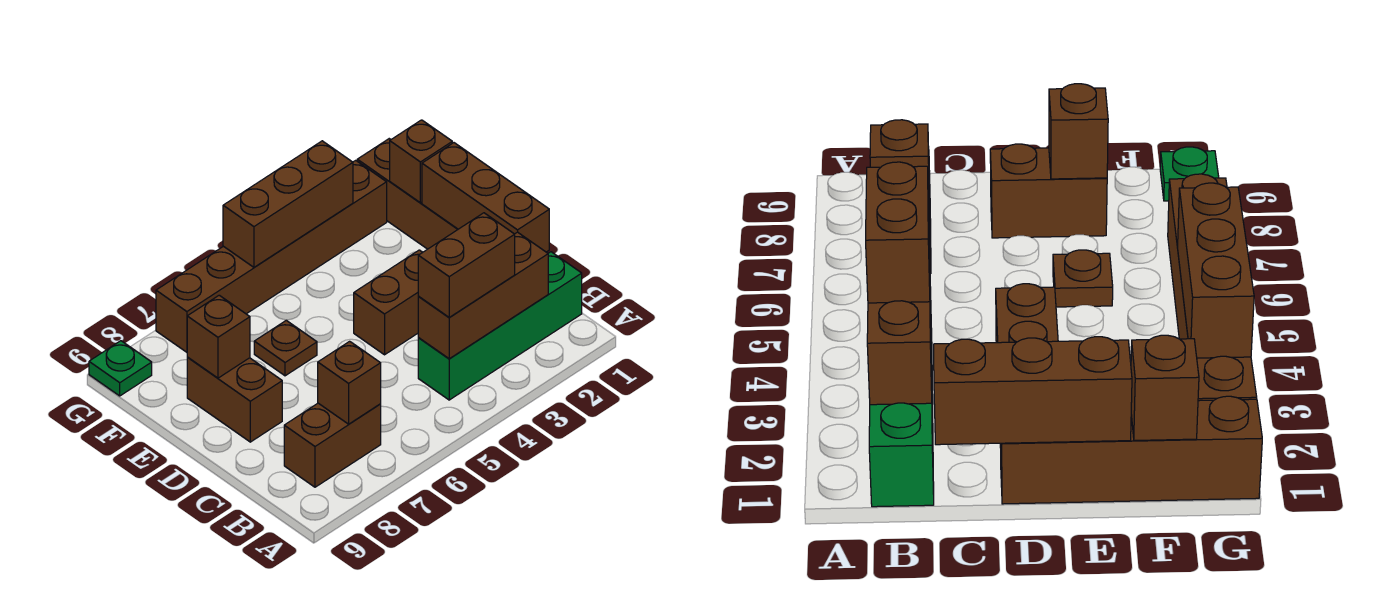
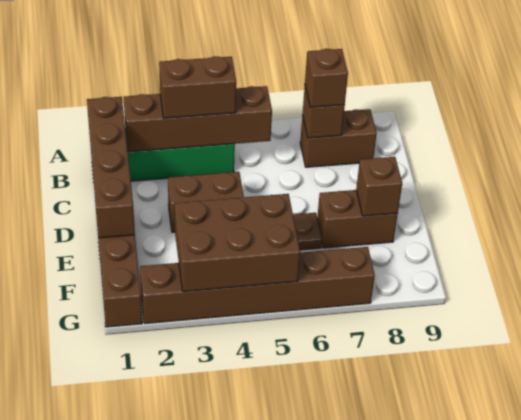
brown 1x3 brick [418,232,548,359] -> brown 1x4 brick [124,86,272,152]
brown 1x3 brick [422,143,549,252] -> brown 1x4 brick [87,97,135,238]
brown 1x2 brick [187,357,282,442] -> brown 1x2 brick turned to [317,190,398,248]
brown 1x1 brick [390,120,452,203] -> brown 1x1 brick moved to [305,49,348,107]
brown 1x3 brick [223,141,353,267] -> brown 2x3 brick [174,194,300,292]
green 1x1 plate [89,341,152,396] -> none

